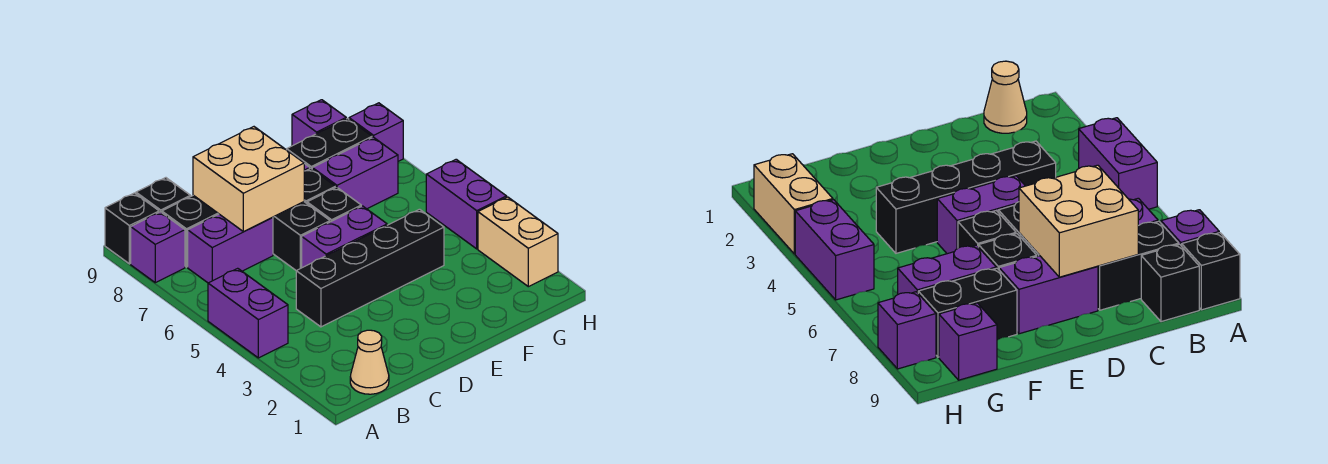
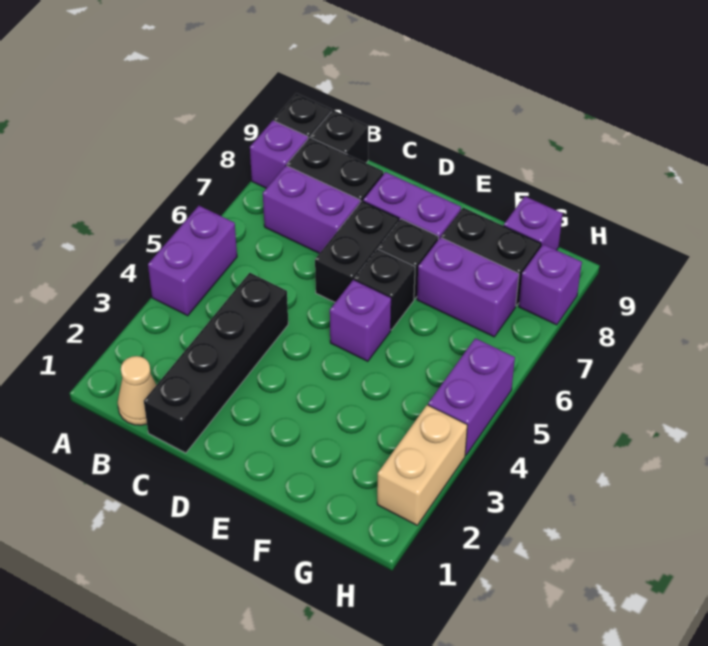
black 1x4 brick [296,209,444,327] -> black 1x4 brick turned to [144,273,288,453]
tan 2x2 brick [193,127,304,232] -> none
purple 1x2 brick [302,206,387,268] -> purple 1x1 brick [330,280,391,361]

